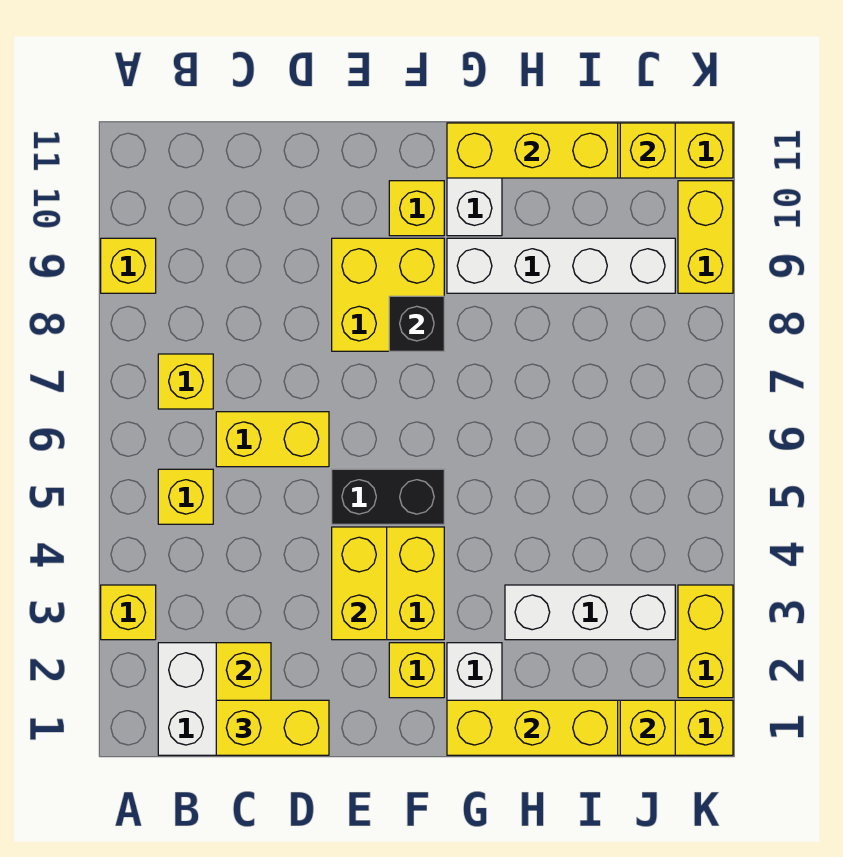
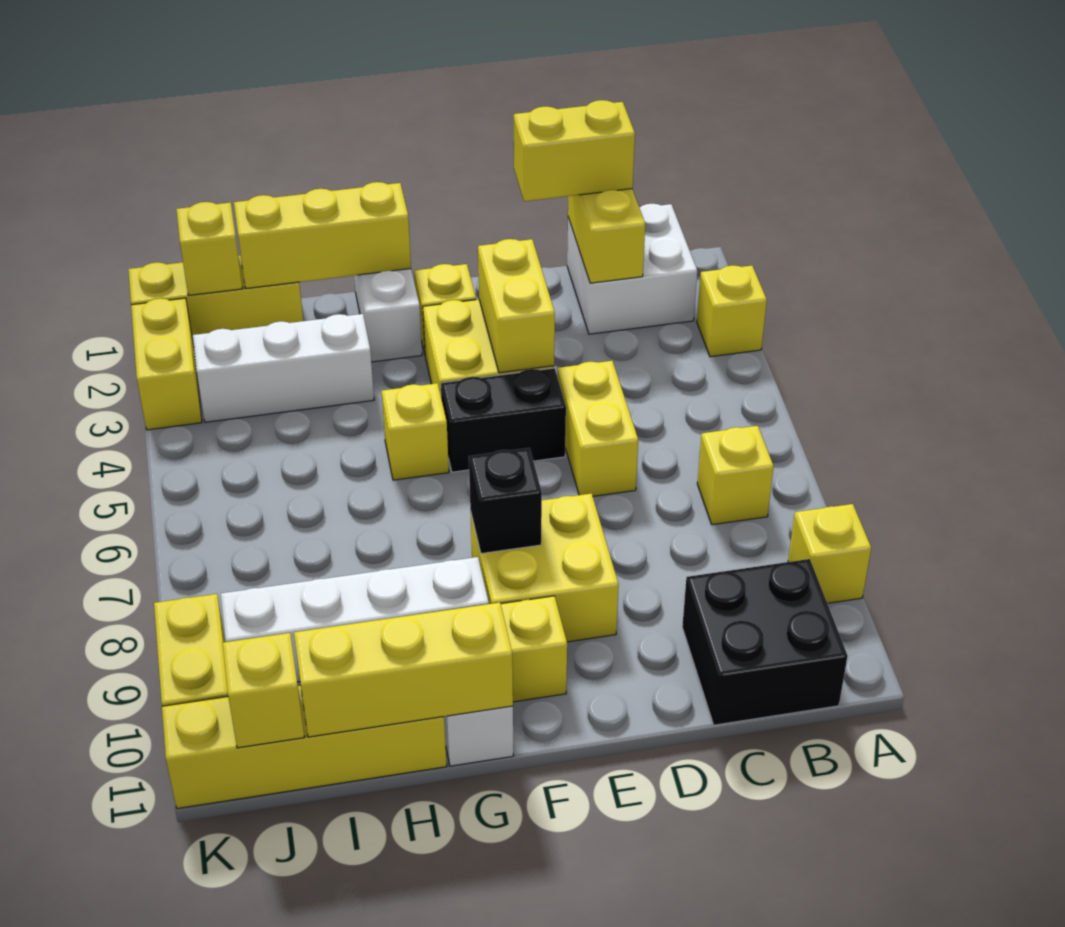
yellow 1x1 brick [158,469,213,524] -> yellow 1x1 brick moved to [382,383,449,480]
none -> black 2x2 brick [682,559,848,725]
yellow 1x2 brick [216,412,329,467] -> yellow 1x2 brick turned to [557,361,638,496]

